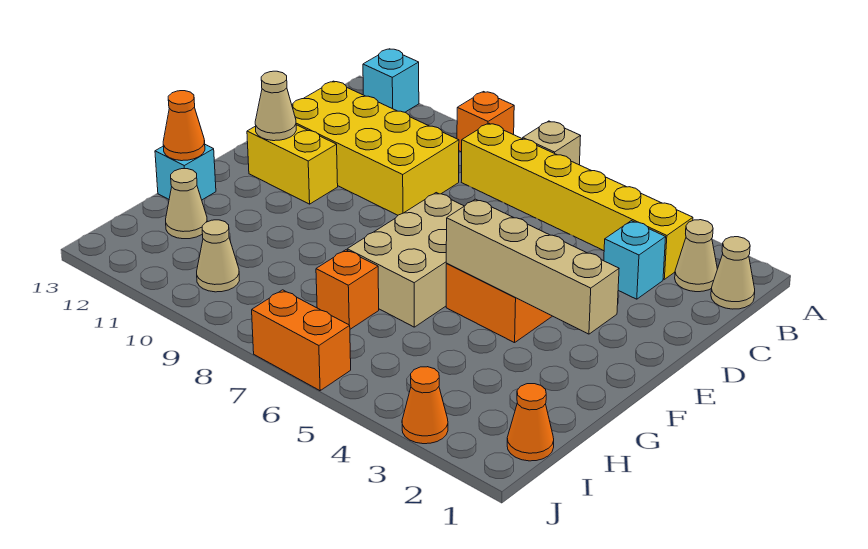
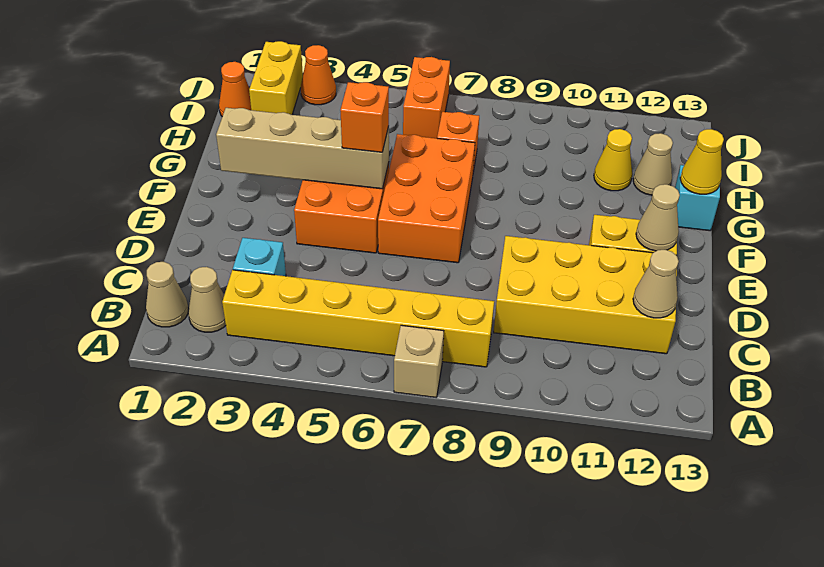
orange 1x1 brick [457,92,514,152] -> orange 1x1 brick moved to [340,82,389,152]
cyan 1x1 brick [363,49,419,112] -> none
tan 2x3 brick [347,193,464,327] -> orange 2x3 brick [378,134,475,263]
orange 1x1 cone [163,91,205,161] -> yellow 1x1 cone [680,129,724,194]
none -> yellow 1x1 cone [594,129,632,191]
none -> yellow 1x2 brick [249,41,303,115]
tan 1x1 cone [197,220,239,292] -> tan 1x1 cone moved to [633,250,679,318]
orange 1x2 brick [252,290,351,391] -> orange 1x2 brick turned to [403,57,450,138]

